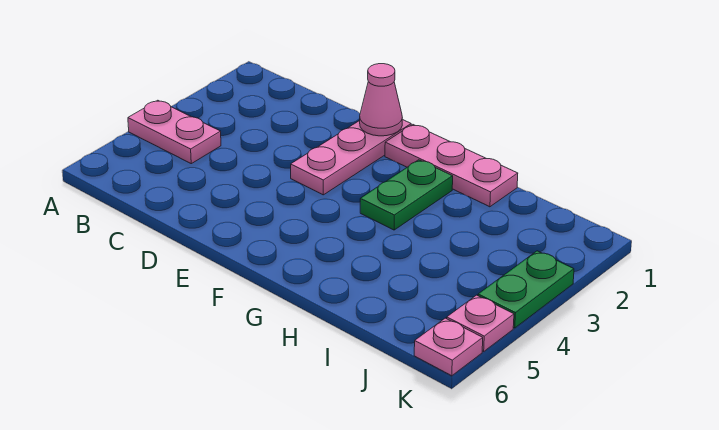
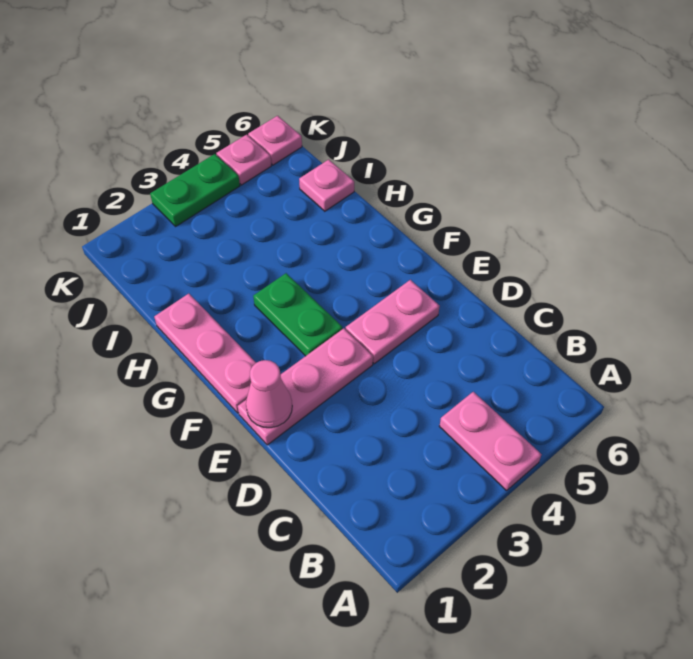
none -> pink 1x2 plate [346,280,440,364]
green 1x2 plate [360,160,453,230] -> green 1x2 plate turned to [253,273,342,356]
none -> pink 1x1 plate [299,160,354,211]

